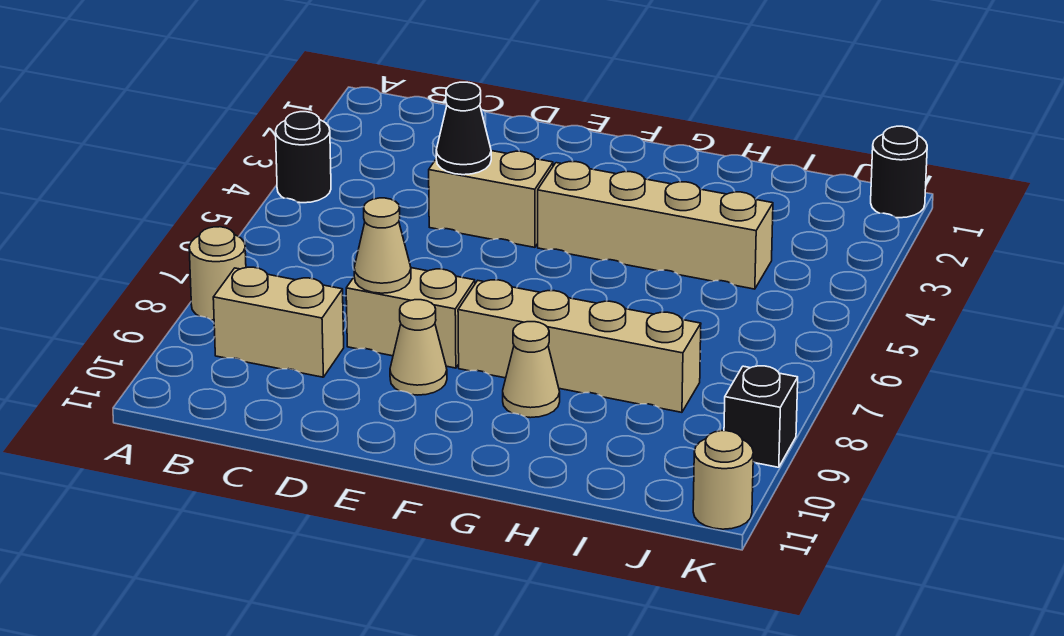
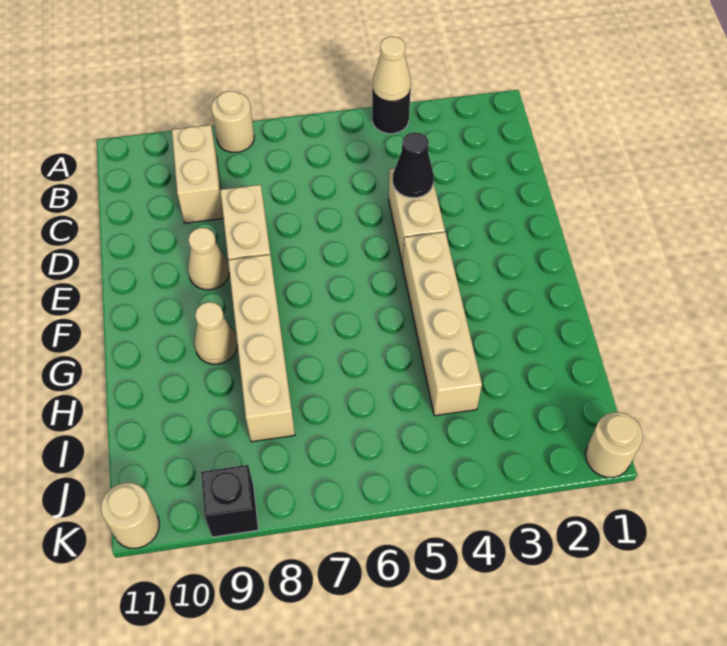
tan 1x1 cone [354,198,411,293] -> tan 1x1 cone moved to [373,37,411,101]
black 1x1 round brick [871,126,927,218] -> tan 1x1 round brick [585,412,643,477]

